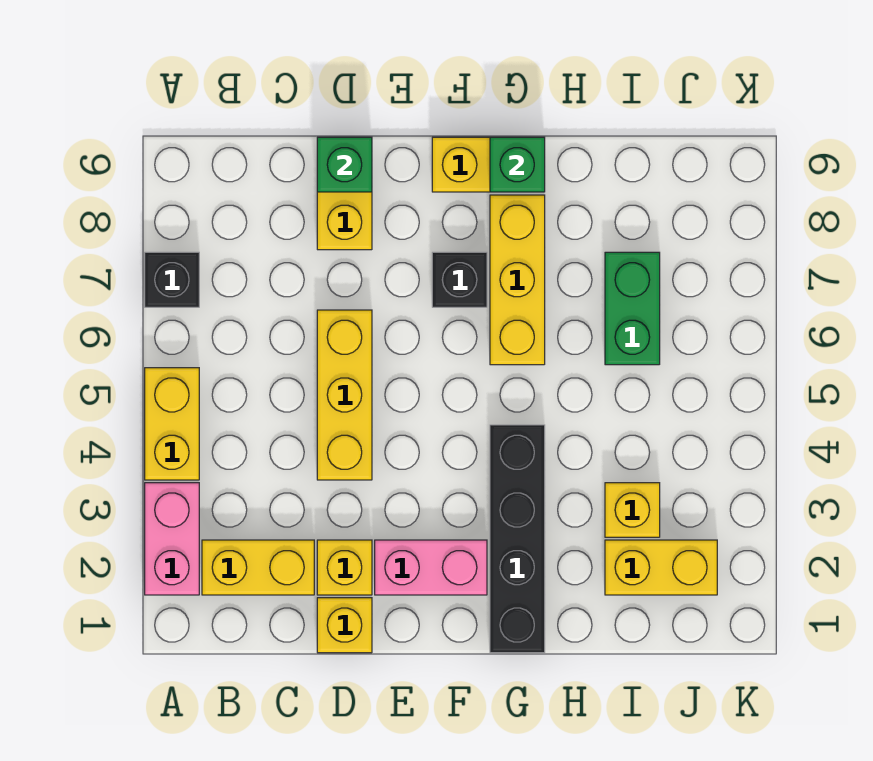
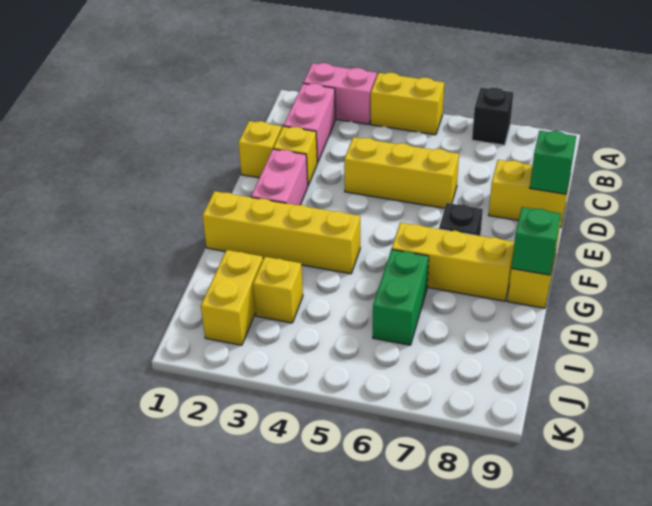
yellow 1x2 brick [202,540,314,595] -> pink 1x2 brick [284,84,335,163]
black 1x4 brick [490,425,545,653] -> yellow 1x4 brick [202,191,360,274]
green 1x2 brick [605,252,660,365] -> green 1x2 brick turned to [373,249,429,345]

